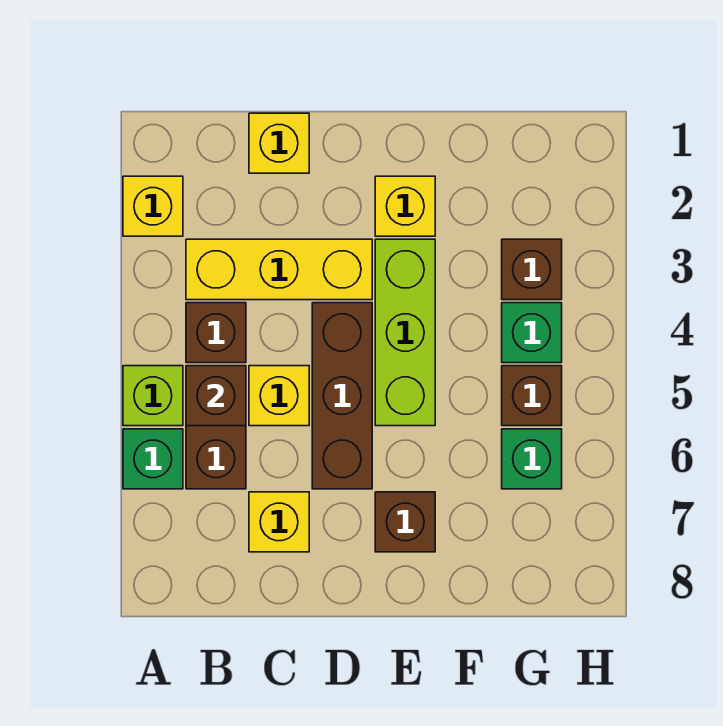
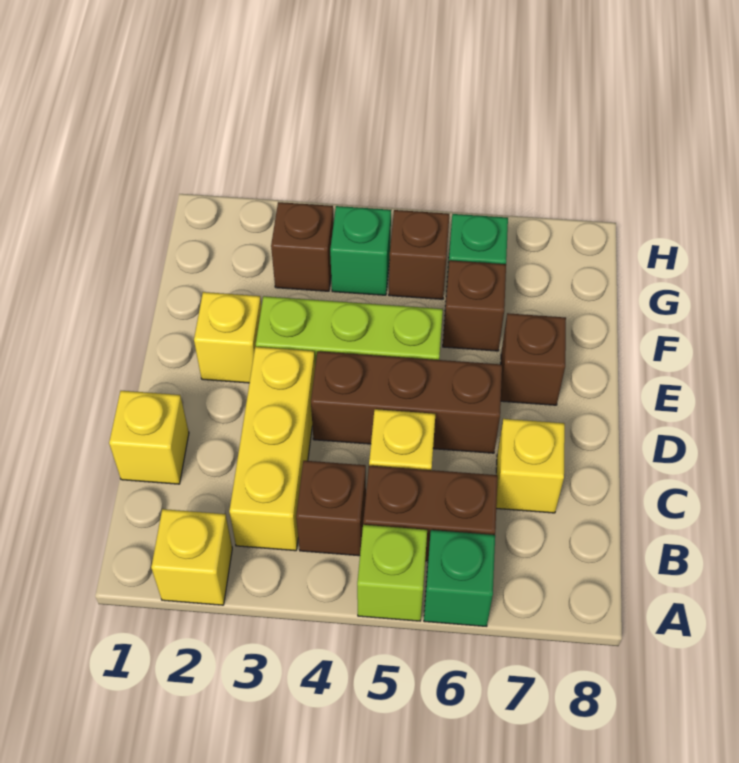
brown 1x1 brick [186,366,246,426] -> brown 1x1 brick moved to [443,260,506,351]

